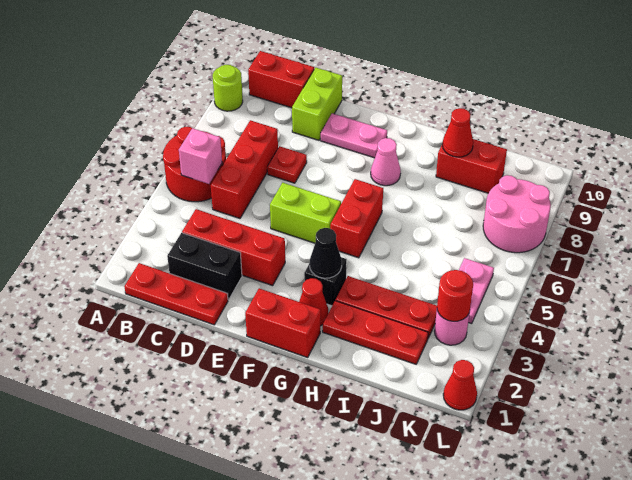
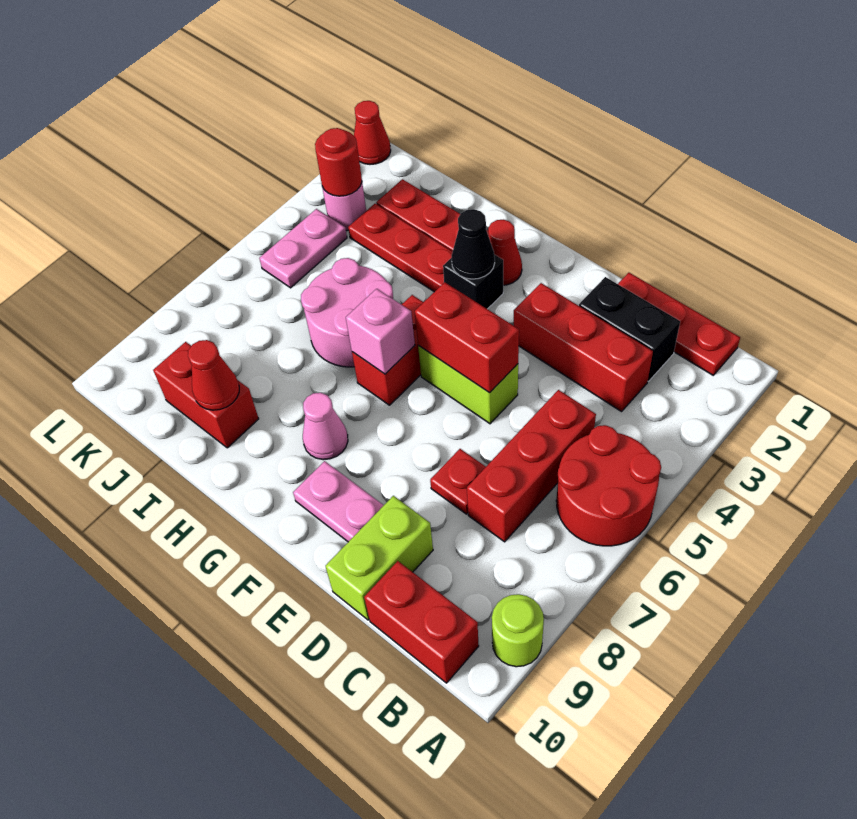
pink 1x1 brick [179,128,222,184] -> pink 1x1 brick moved to [346,289,415,374]
red 1x2 brick [245,288,321,357] -> red 1x2 brick moved to [415,282,519,393]
pink 2x2 round brick [483,175,551,253] -> pink 2x2 round brick moved to [301,258,393,367]

